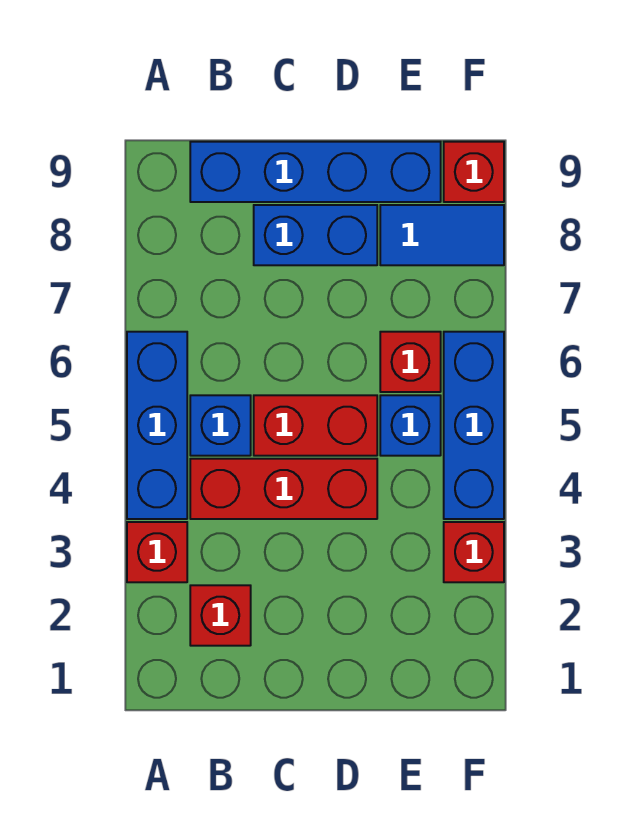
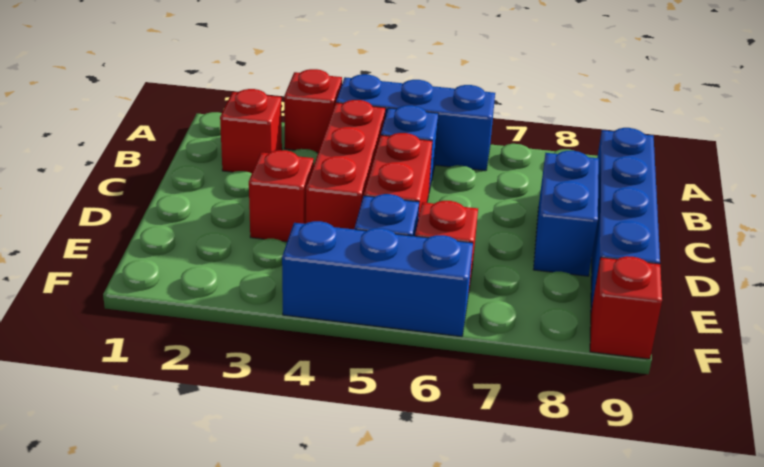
blue 1x2 tile [380,205,504,265] -> none
red 1x1 brick [444,522,504,582] -> red 1x1 brick moved to [249,150,314,242]

